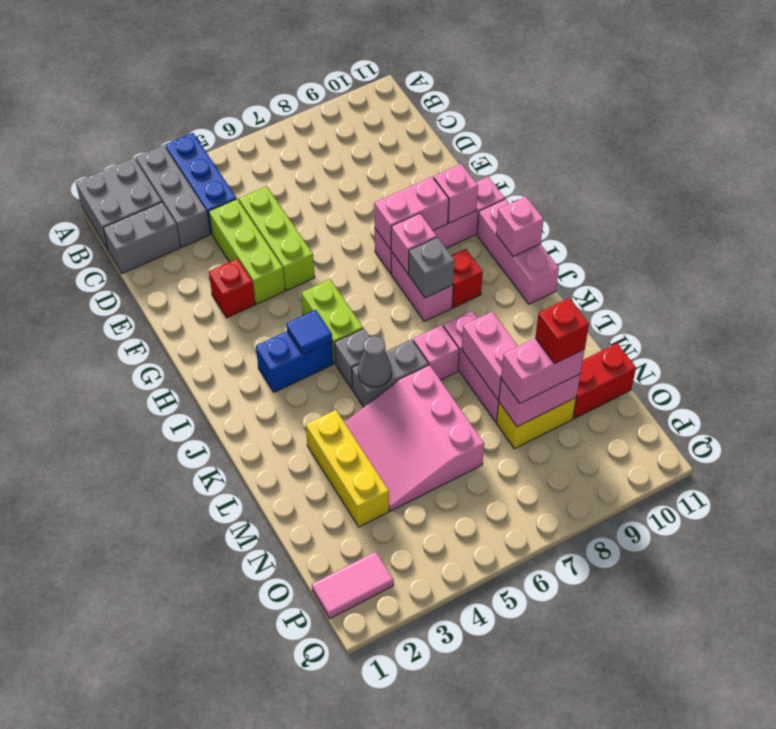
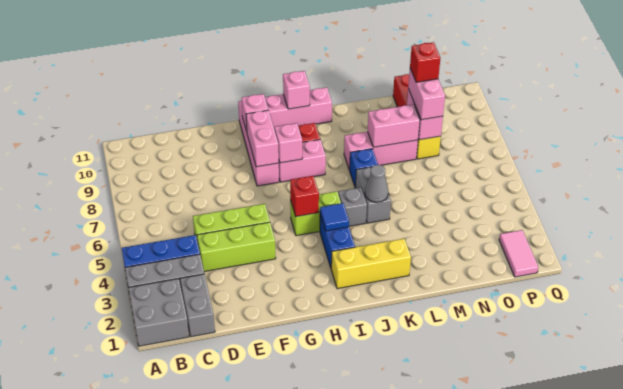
red 1x1 brick [209,259,255,318] -> red 1x1 brick moved to [290,176,319,217]
grey 1x1 brick [408,237,455,298] -> none
pink 1x1 brick [413,325,459,380] -> blue 1x1 brick [350,149,378,186]
yellow 1x3 brick [306,410,389,527] -> yellow 1x3 brick moved to [331,239,411,289]
pink 3x3 slope [344,365,484,511] -> none

